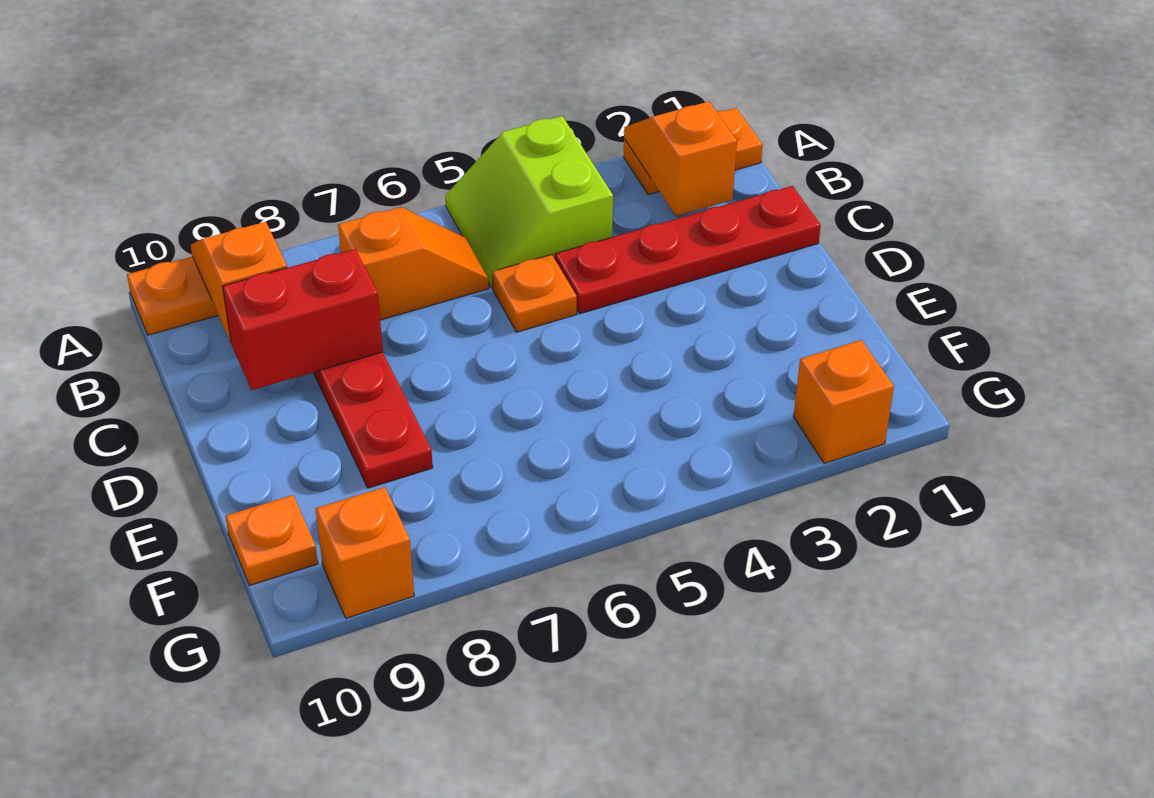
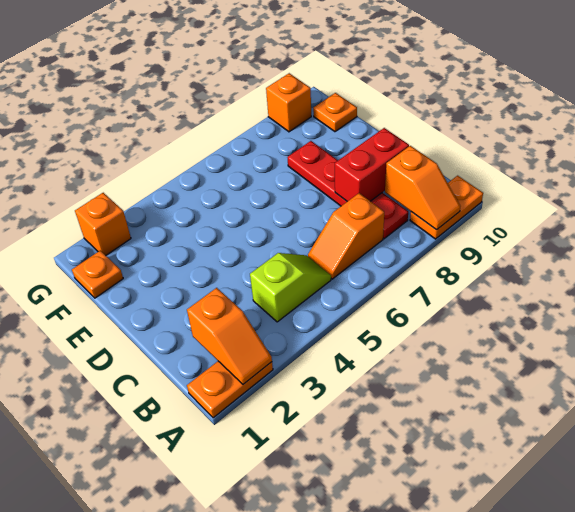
lime 2x2 slope [445,116,613,288] -> lime 1x2 slope [250,253,331,322]
red 1x4 plate [555,186,821,314] -> none
orange 1x1 plate [492,255,577,332] -> orange 1x1 plate moved to [72,250,123,298]

